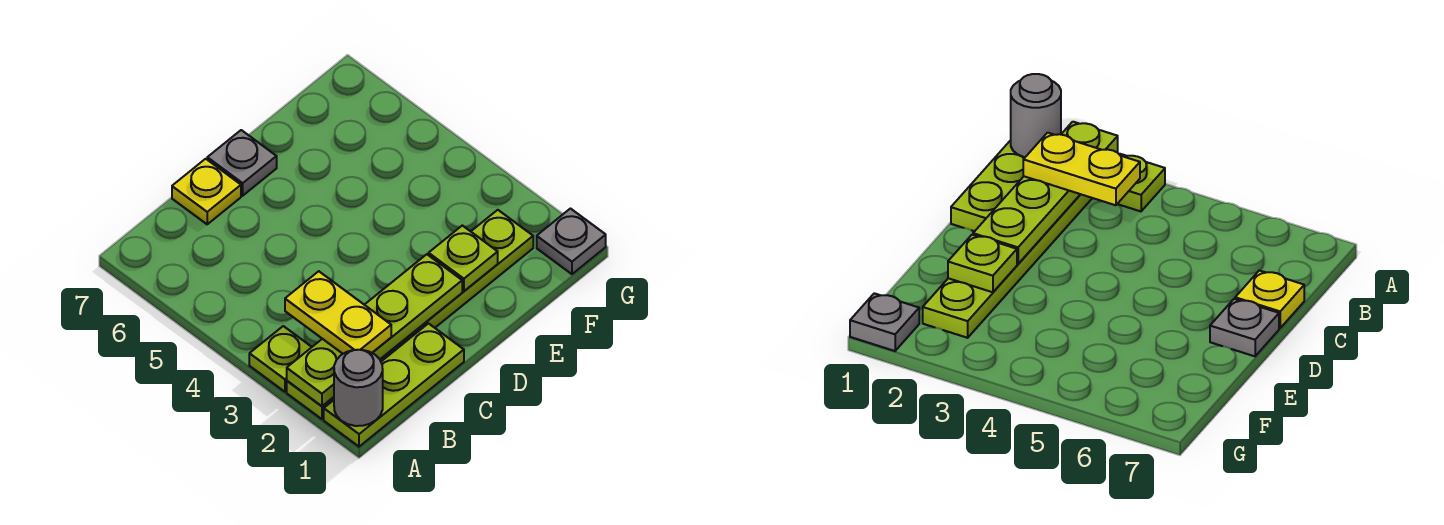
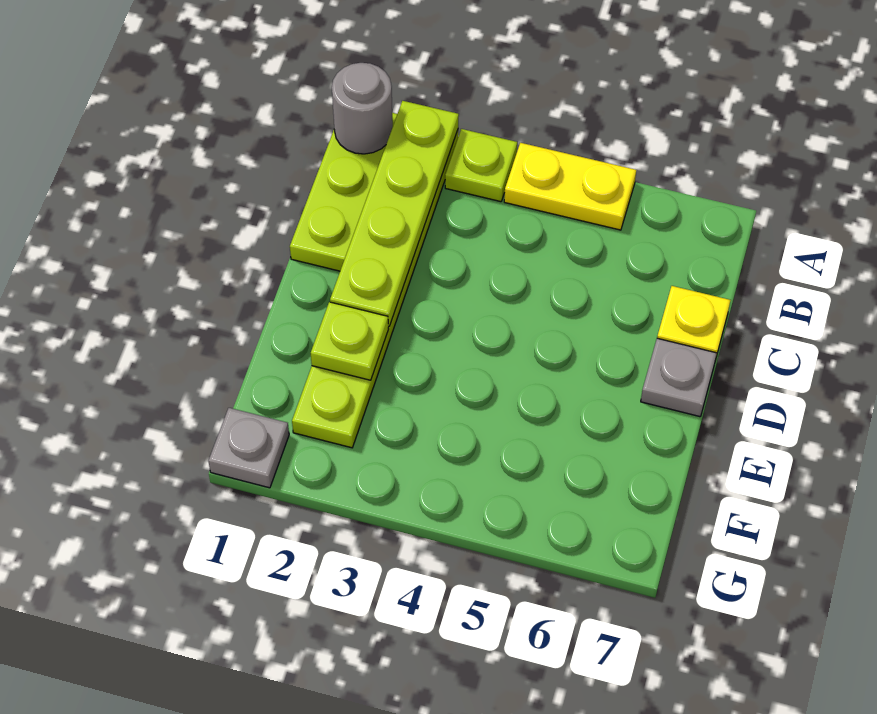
yellow 1x2 plate [285,271,391,354] -> yellow 1x2 plate moved to [504,143,636,230]

